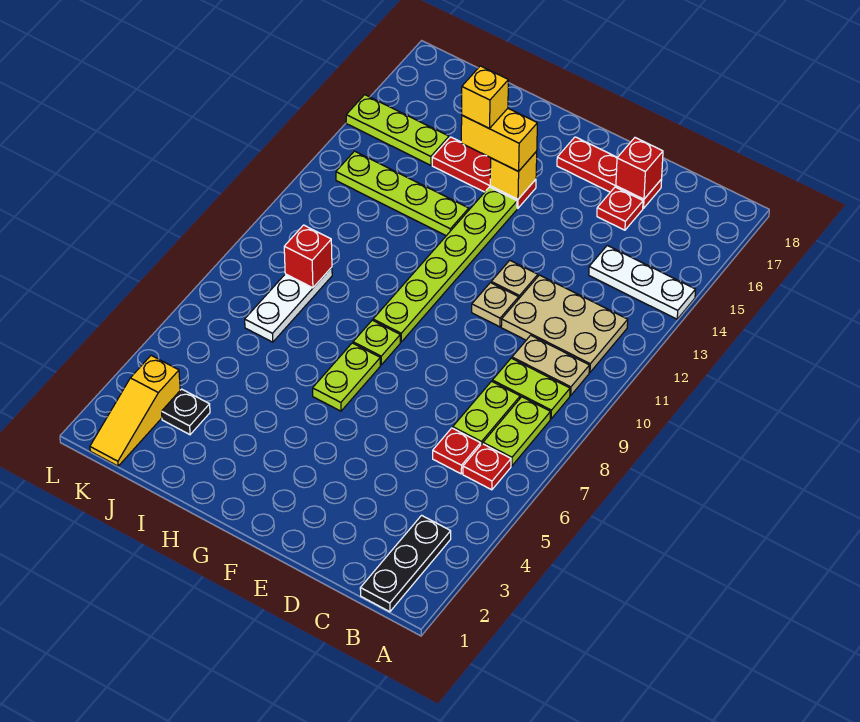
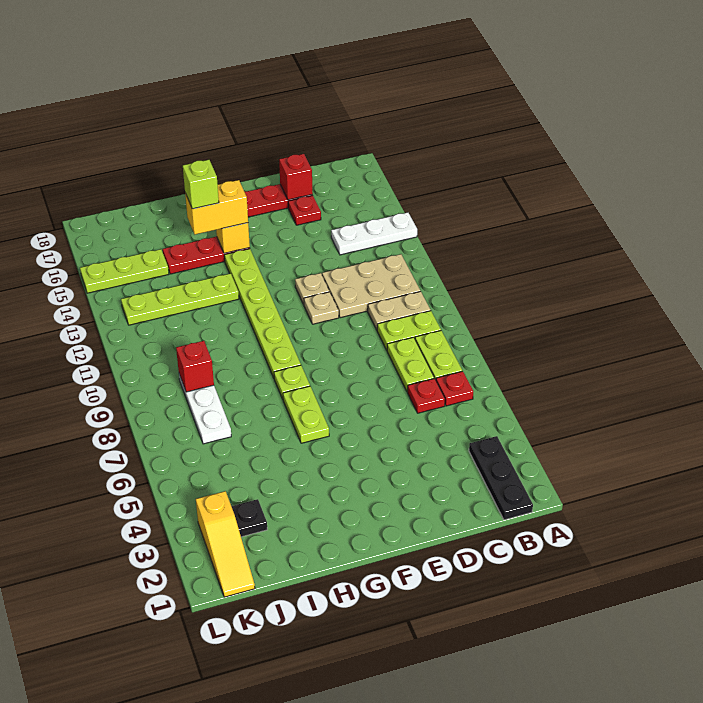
yellow 1x1 brick [462,66,508,128] -> lime 1x1 brick [183,160,219,209]

